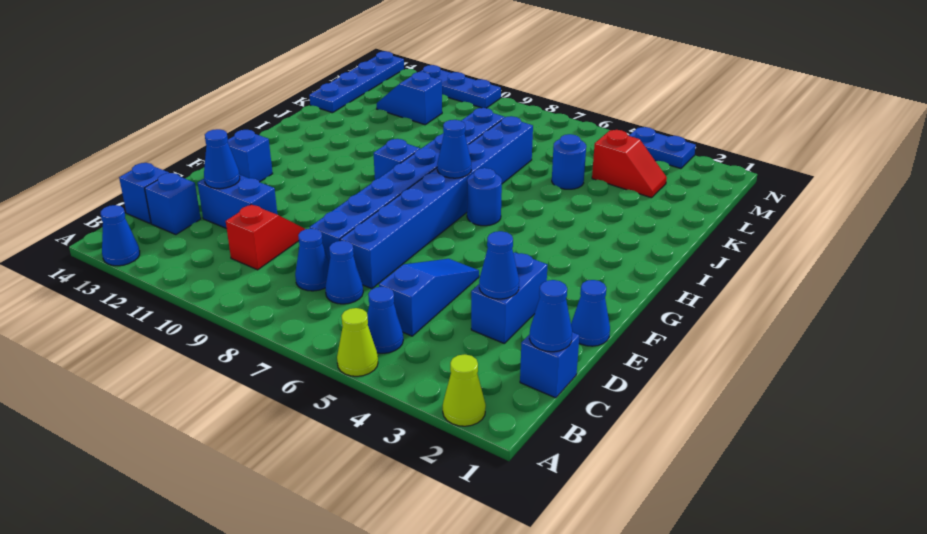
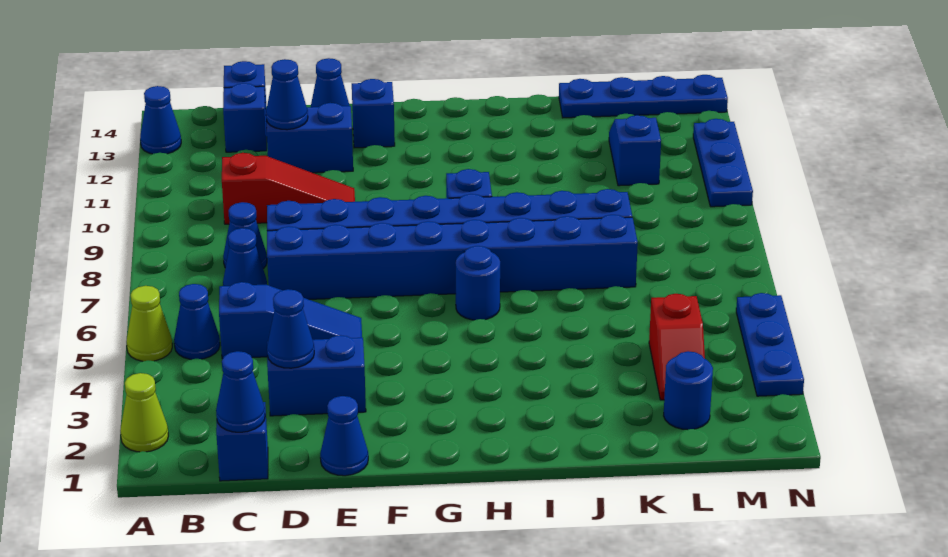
red 1x2 slope [226,204,305,270] -> red 1x3 slope [222,153,355,224]
blue 1x2 brick [198,175,277,229] -> blue 1x2 brick turned to [266,103,353,173]
blue 1x1 cone [437,120,471,178] -> blue 1x1 cone moved to [311,58,350,107]
blue 1x1 round brick [552,134,586,189] -> blue 1x1 round brick moved to [664,351,713,430]
blue 1x2 plate [629,127,696,169] -> blue 1x3 plate [736,293,804,396]

